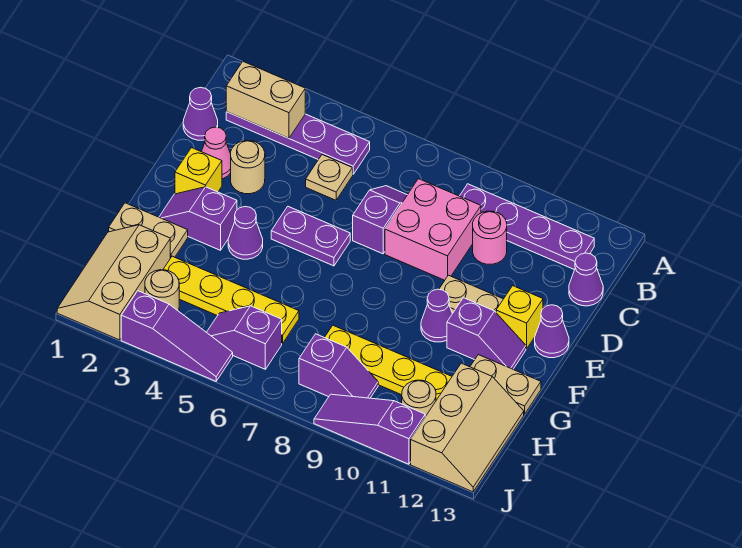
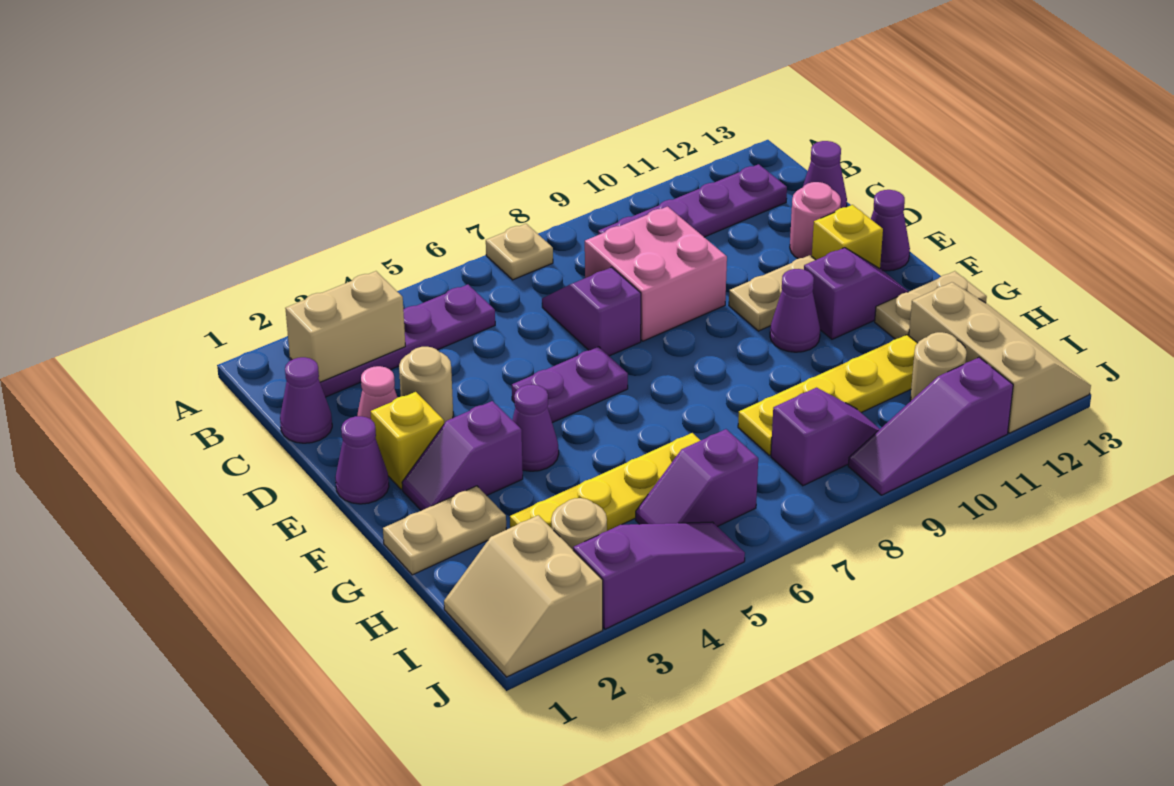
tan 1x1 plate [306,155,353,200] -> tan 1x1 plate moved to [486,224,553,280]
pink 1x1 round brick [473,211,507,264] -> pink 1x1 round brick moved to [790,182,841,259]
none -> purple 1x1 cone [335,416,389,504]
tan 2x3 slope [57,225,170,340] -> tan 2x2 slope [444,515,603,677]

